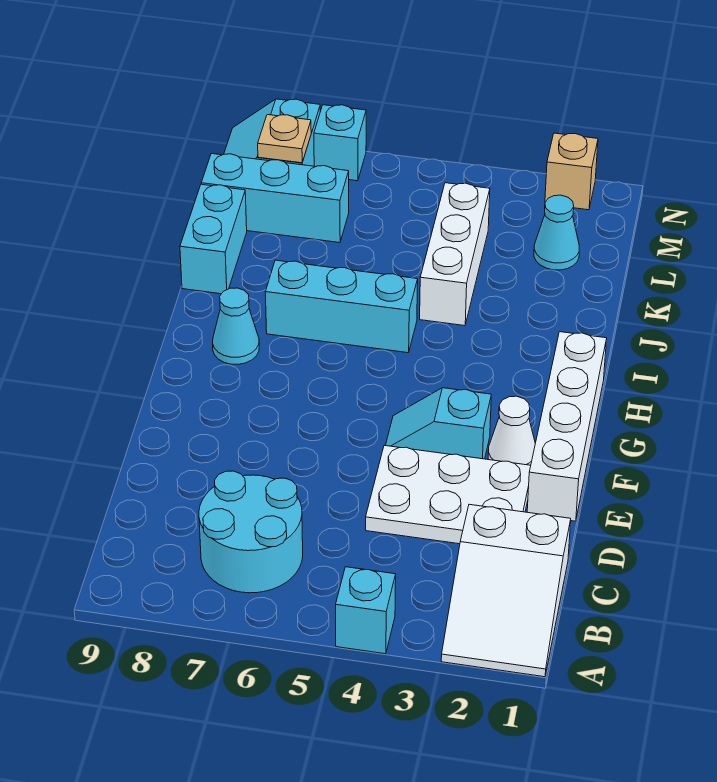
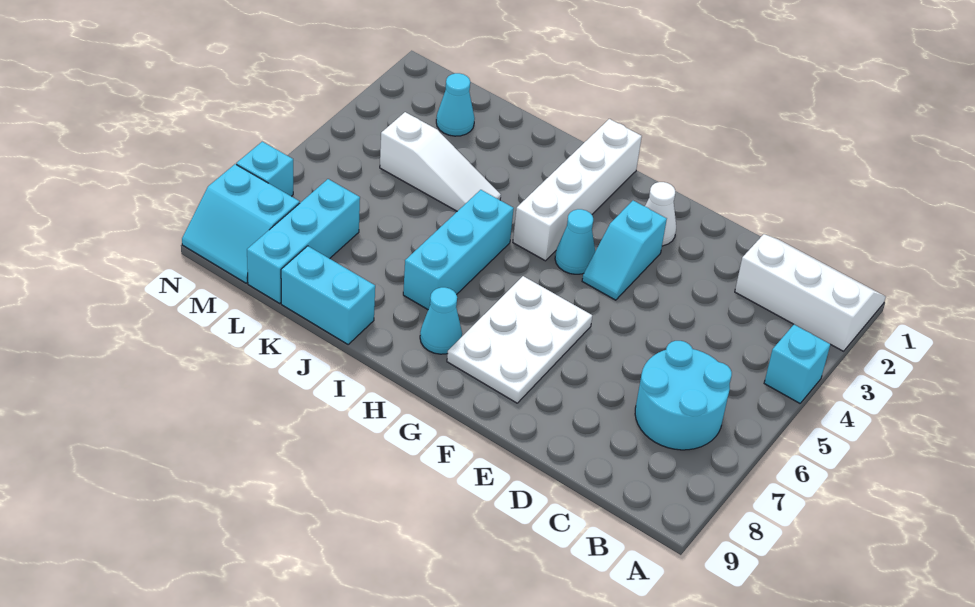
white 2x3 slope [441,504,571,677] -> white 2x3 slope turned to [735,234,886,351]
white 2x3 plate [366,445,531,544] -> white 2x3 plate moved to [447,276,592,403]
white 1x4 brick [527,332,607,521] -> white 1x4 brick turned to [513,119,642,261]
none -> cyan 1x1 cone [555,209,595,274]
white 1x3 brick [420,183,490,326] -> white 1x3 slope [380,112,501,211]
tan 1x1 plate [258,115,311,163] -> none
tan 1x1 brick [545,133,598,210] -> none

